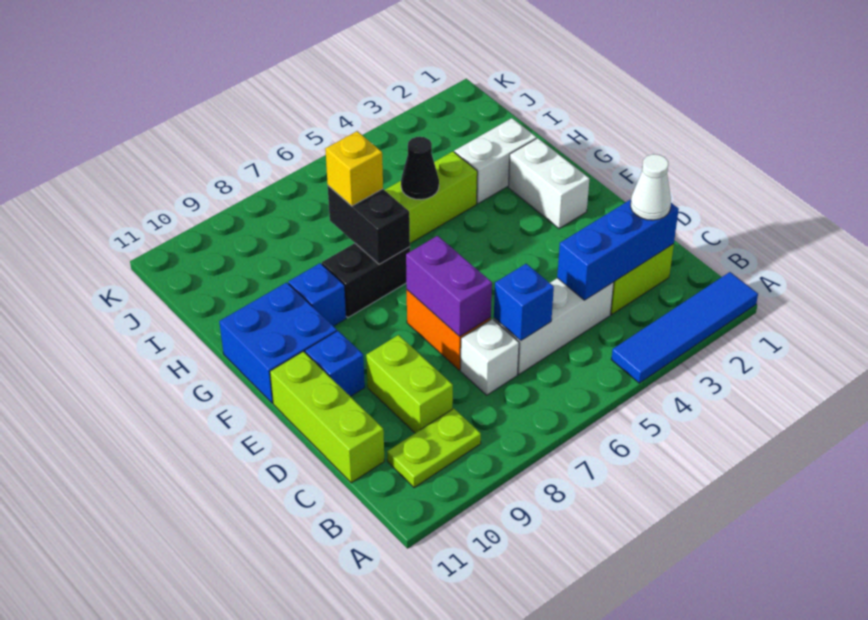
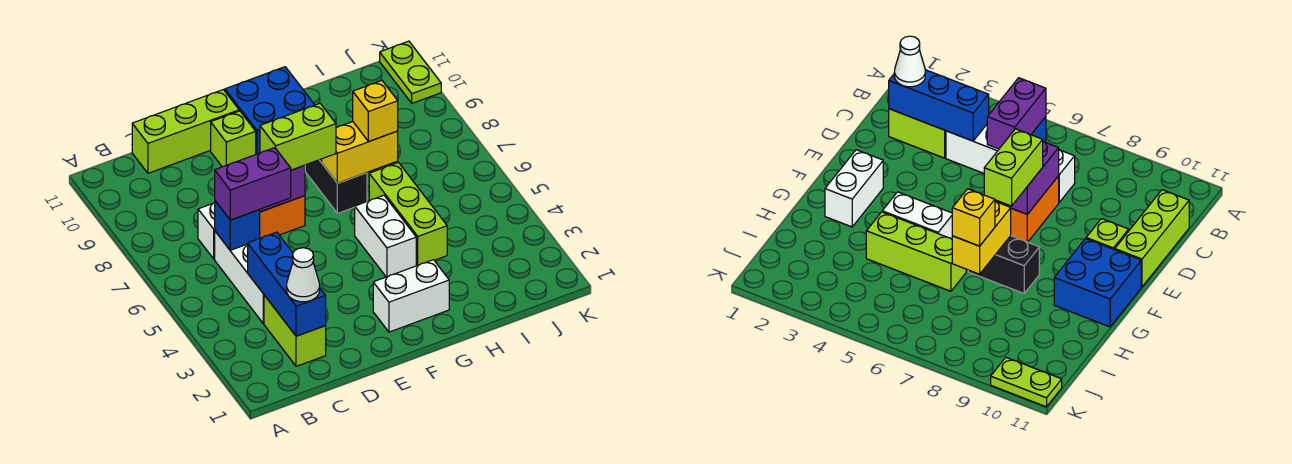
blue 1x4 tile [611,272,758,383] -> none
lime 1x2 plate [387,408,481,488] -> lime 1x2 plate moved to [380,41,441,103]
none -> purple 1x2 brick [215,148,291,220]
lime 1x2 brick [366,335,453,433] -> lime 1x2 brick moved to [260,104,336,170]
blue 1x1 brick [305,331,365,397] -> lime 1x1 brick [211,111,256,167]
black 1x2 brick [328,186,410,264] -> yellow 1x2 brick [322,122,398,183]
blue 1x1 brick [288,263,346,326] -> none
white 1x2 brick [454,118,536,204] -> white 1x2 brick moved to [355,195,416,277]
black 1x1 cone [401,137,439,200] -> none

